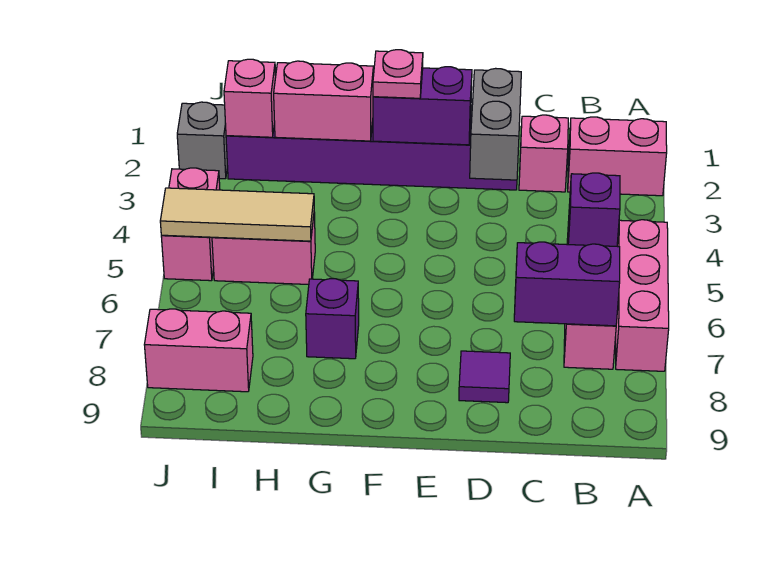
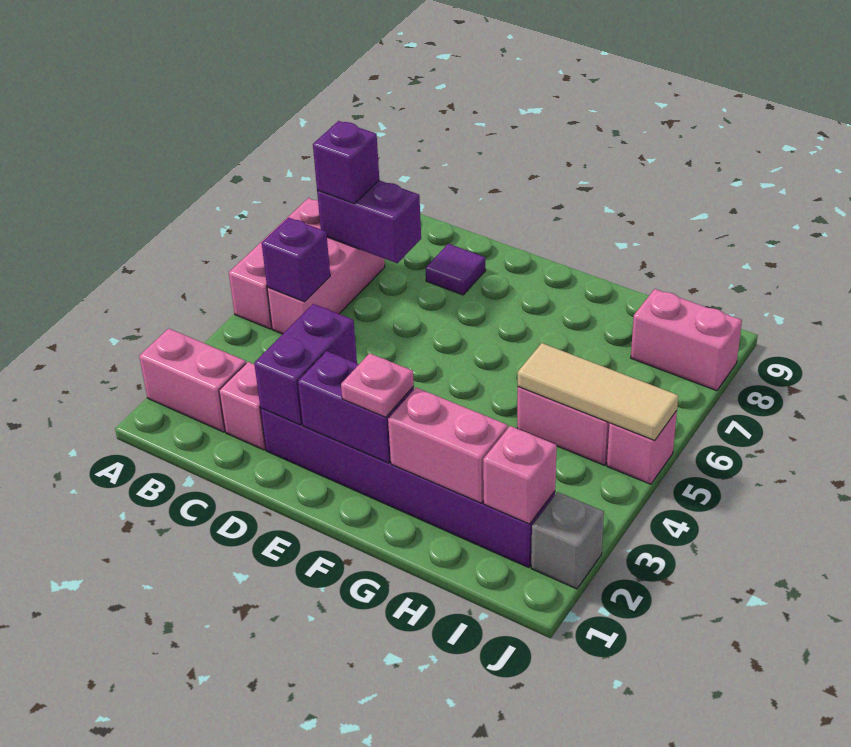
grey 1x2 brick [470,68,521,180] -> purple 1x2 brick [254,304,357,425]
purple 1x1 brick [306,279,359,359] -> purple 1x1 brick moved to [313,121,379,204]
pink 1x2 brick [161,168,220,281] -> pink 1x1 brick [607,411,677,484]

